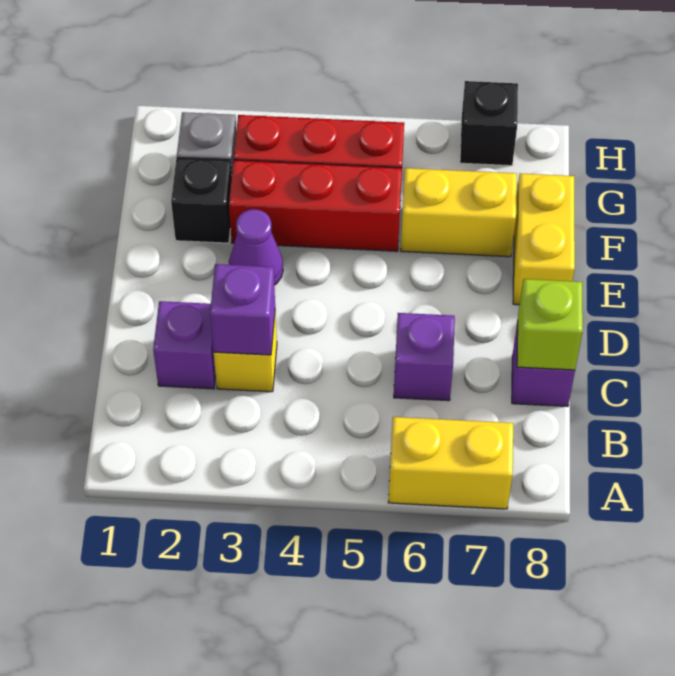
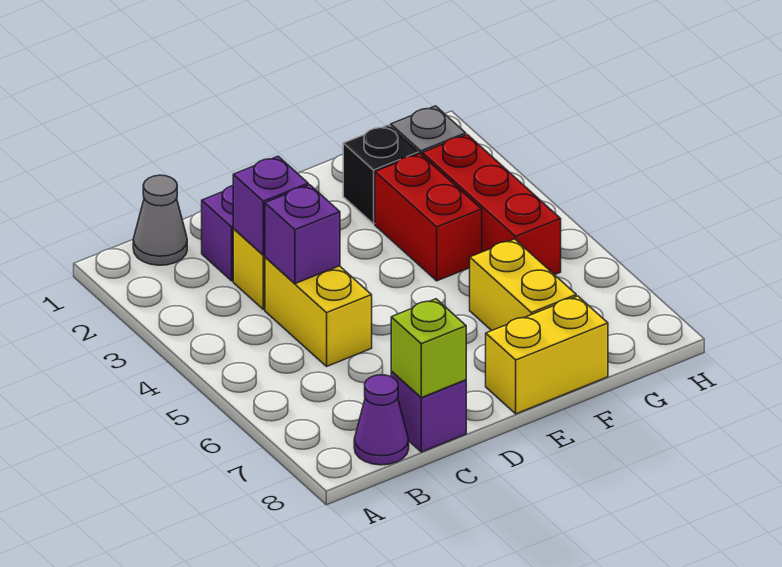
yellow 1x2 brick [388,417,513,509] -> yellow 1x2 brick moved to [265,257,372,366]
none -> grey 1x1 cone [133,175,187,265]
purple 1x1 brick [394,313,455,401] -> purple 1x1 brick moved to [265,185,340,284]
purple 1x1 cone [229,209,283,285] -> purple 1x1 cone moved to [354,375,409,465]
red 1x3 brick [229,160,402,251] -> red 1x2 brick [375,154,482,281]
black 1x1 brick [460,81,518,166] -> none

